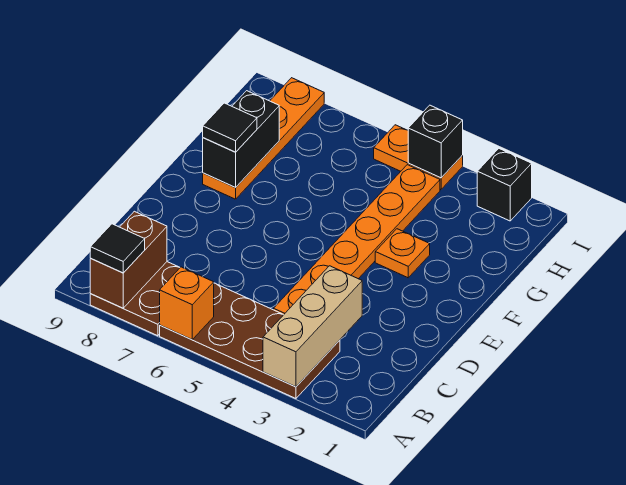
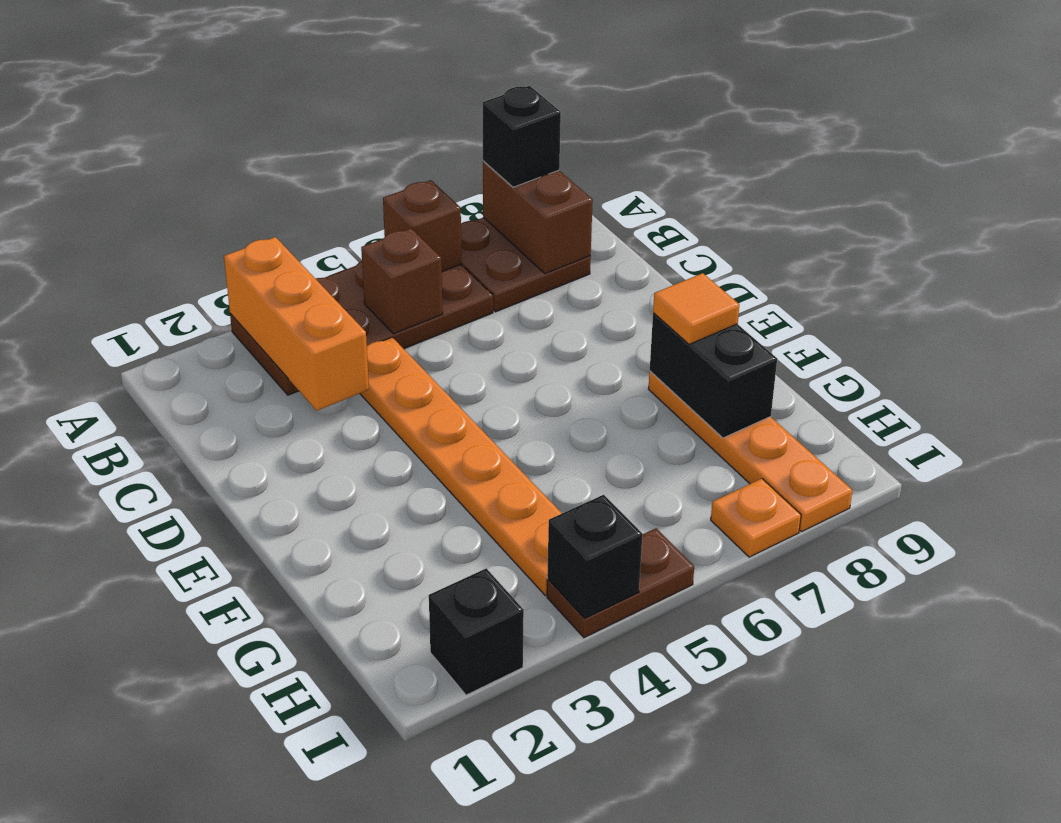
tan 1x3 brick [263,266,362,387] -> orange 1x3 brick [224,237,369,411]
orange 1x1 brick [160,267,214,340] -> brown 1x1 brick [383,180,462,272]
black 1x1 tile [90,224,145,273] -> black 1x1 brick [483,86,561,187]
none -> brown 1x1 brick [361,228,443,334]
orange 1x1 plate [375,229,430,278] -> orange 1x1 plate moved to [711,479,801,557]
black 1x1 tile [203,103,257,152] -> orange 1x1 tile [653,273,739,344]
orange 1x2 plate [374,125,463,189] -> brown 1x2 plate [547,528,694,638]

